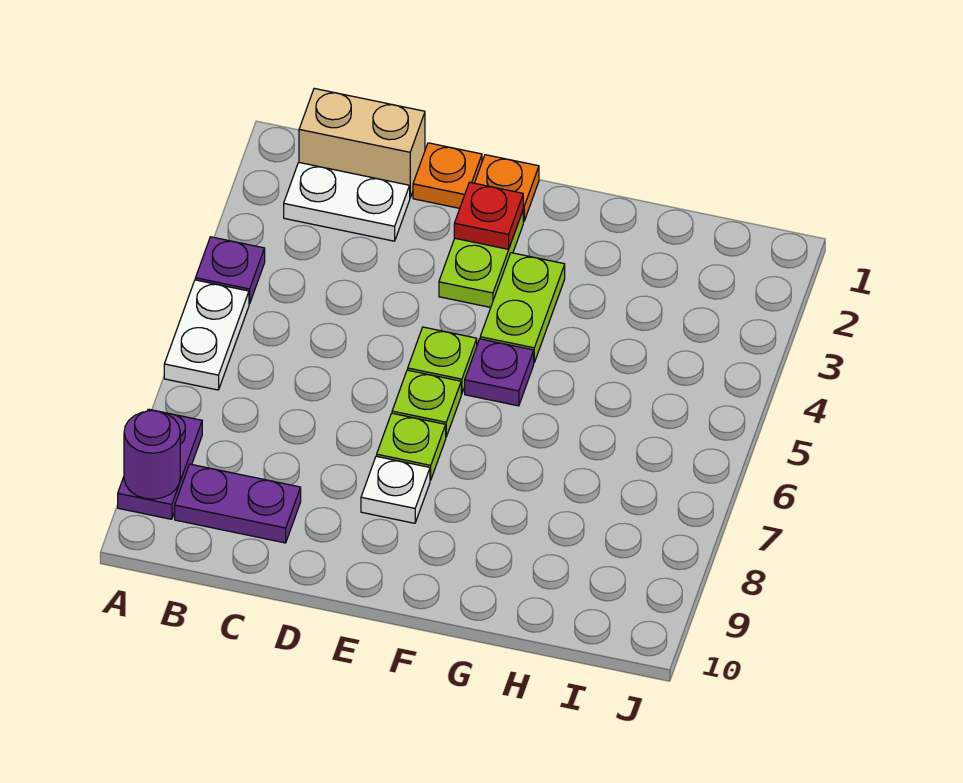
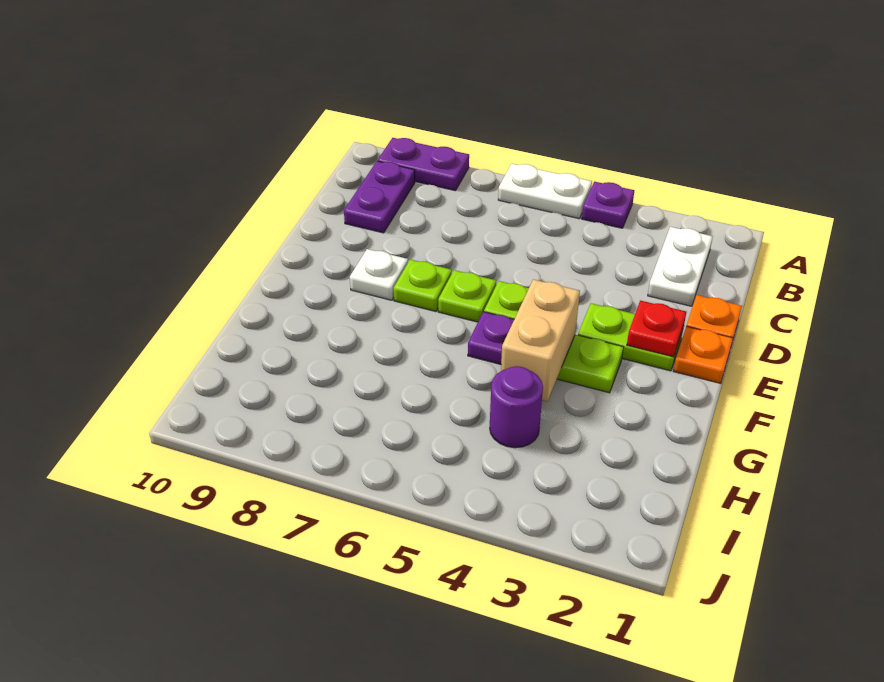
purple 1x1 round brick [124,411,180,499] -> purple 1x1 round brick moved to [490,366,543,448]
tan 1x2 brick [299,88,425,197] -> tan 1x2 brick moved to [501,279,580,401]

